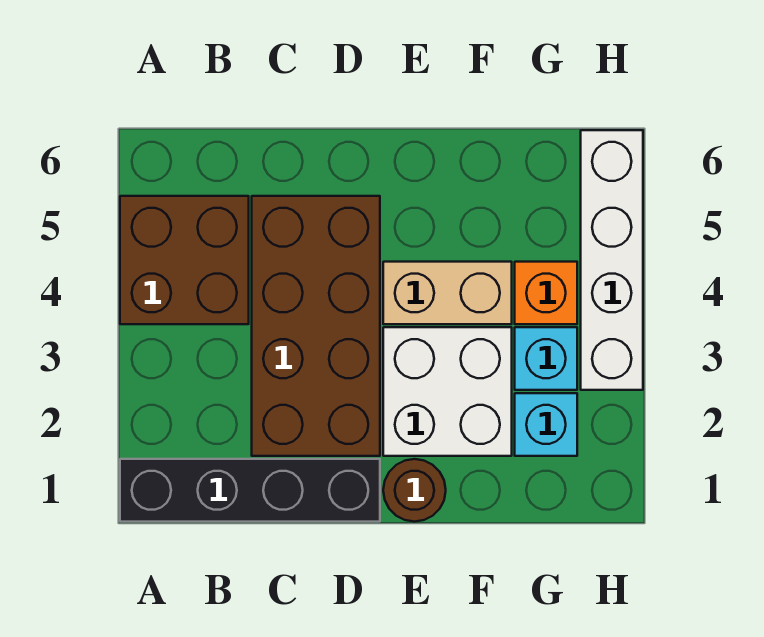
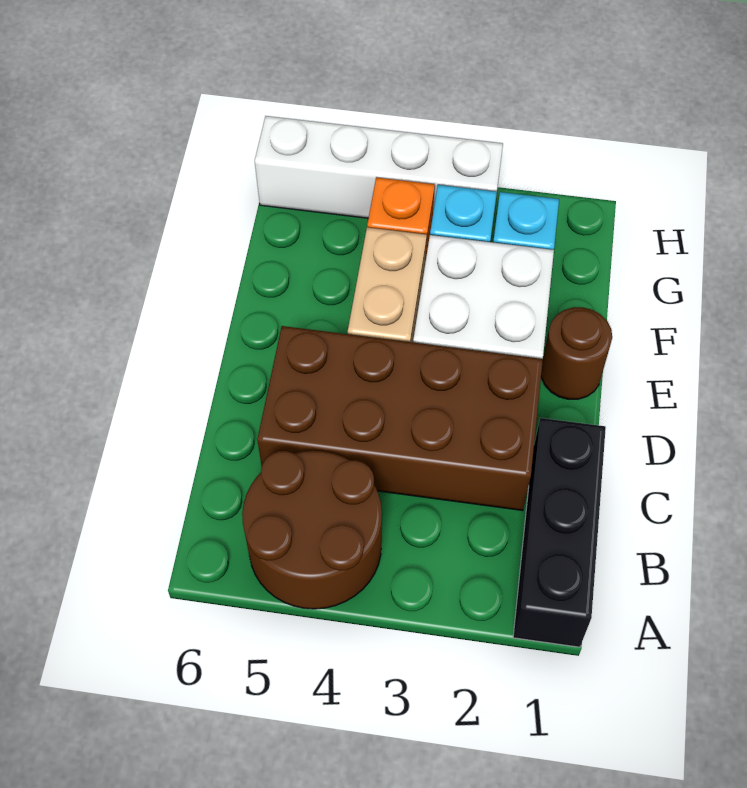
black 1x4 brick [120,459,380,522] -> black 1x3 brick [513,418,606,647]
brown 2x2 brick [120,196,249,324] -> brown 2x2 round brick [242,451,382,609]

